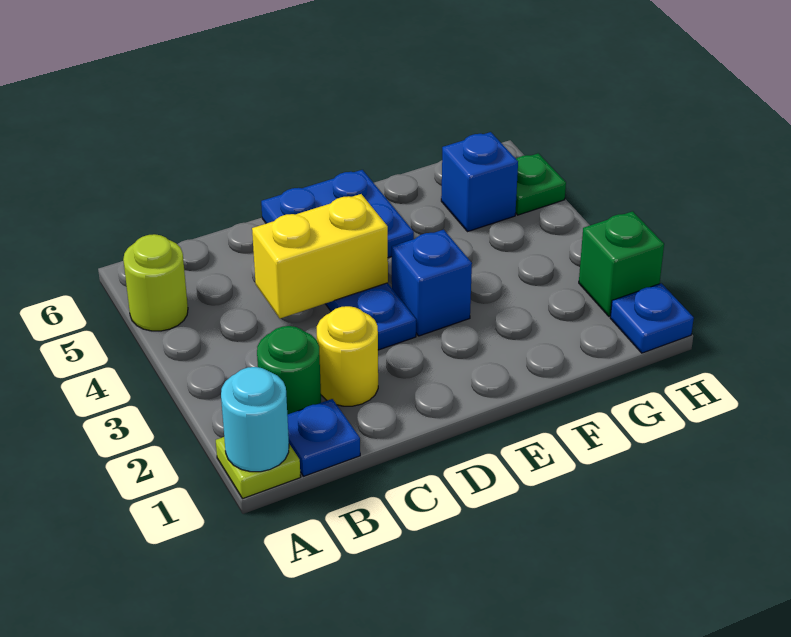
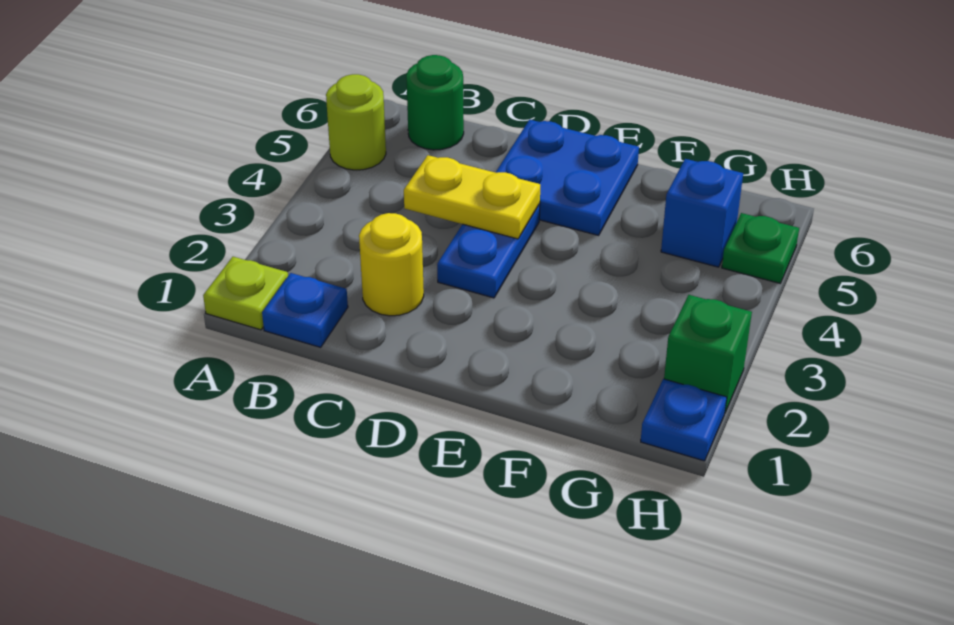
cyan 1x1 round brick [221,367,289,472] -> none
green 1x1 round brick [257,326,321,415] -> green 1x1 round brick moved to [406,55,464,150]
yellow 1x2 brick [252,194,388,319] -> yellow 1x2 plate [404,155,540,239]
blue 1x1 brick [392,230,472,336] -> none

